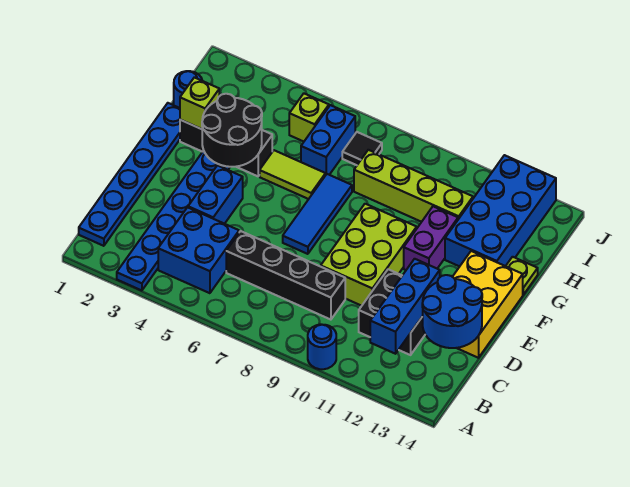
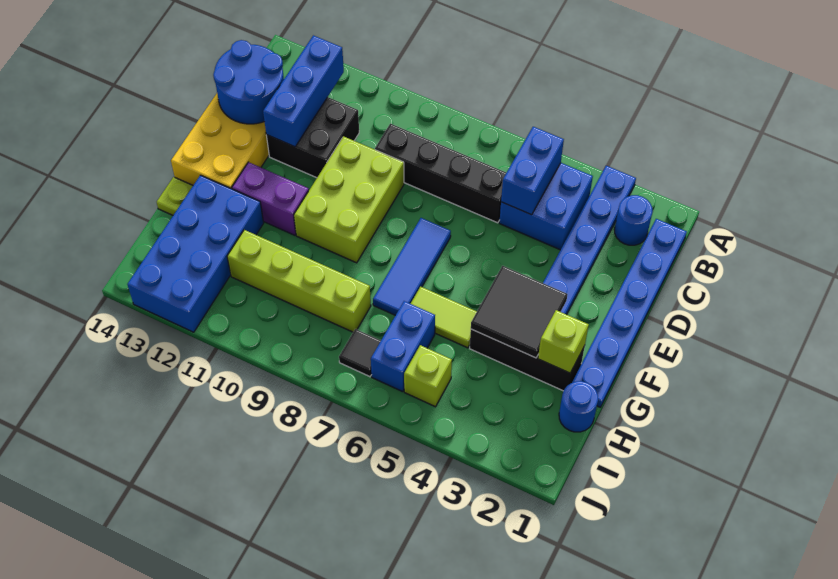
blue 1x1 round brick [308,324,336,369] -> blue 1x1 round brick moved to [615,195,653,245]
blue 1x2 brick [188,165,243,224] -> blue 1x2 brick moved to [501,127,564,215]
black 2x2 round brick [202,94,262,167] -> black 2x2 tile [471,266,567,358]
purple 1x2 brick [404,206,458,270] -> purple 1x2 brick turned to [232,162,309,235]

